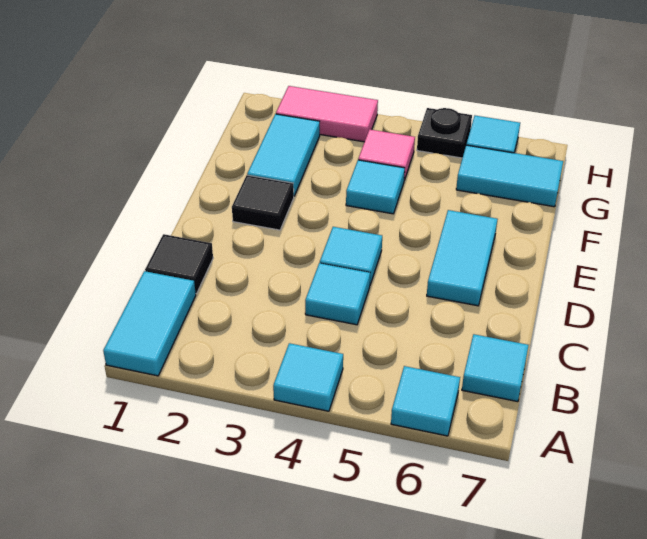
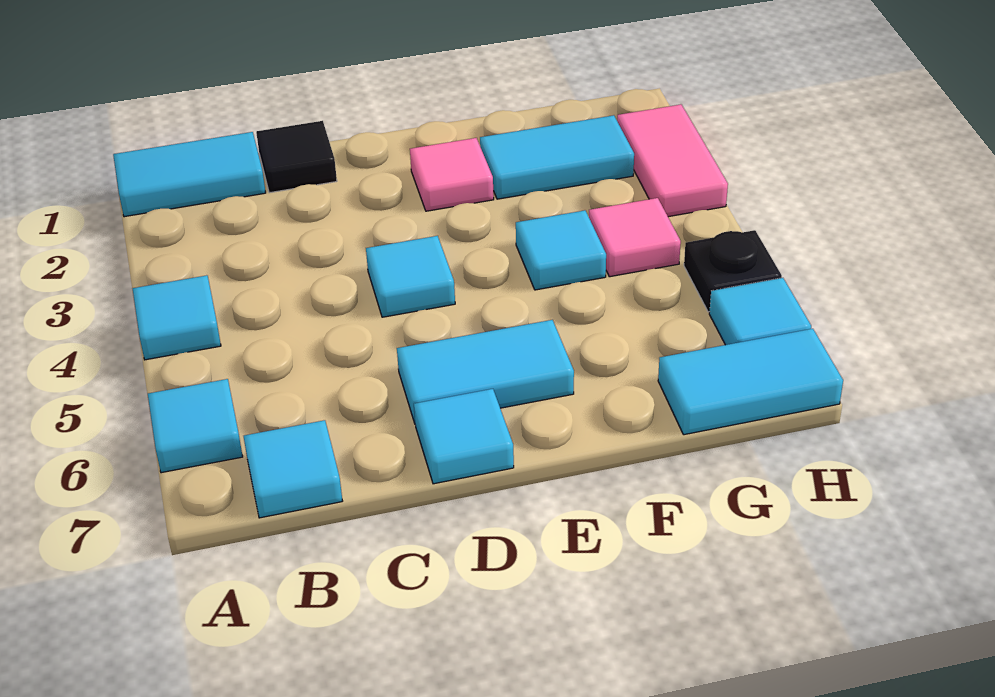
cyan 1x1 tile [305,263,370,325] -> cyan 1x1 tile moved to [414,389,514,484]
black 1x1 tile [232,175,294,230] -> pink 1x1 tile [410,138,494,211]
cyan 1x2 tile [456,145,563,207] -> cyan 1x2 tile turned to [658,329,843,435]

